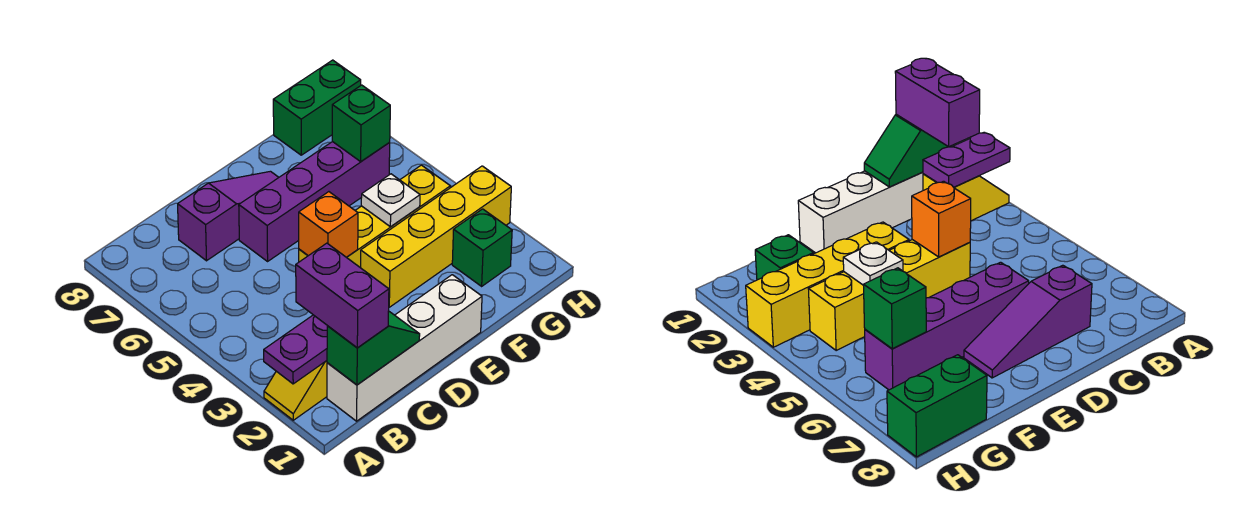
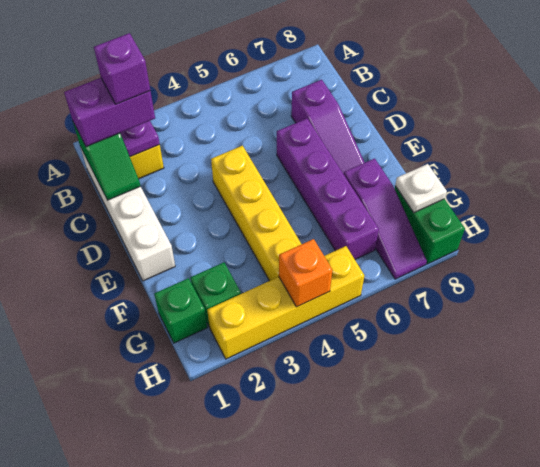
none -> purple 1x1 brick [94,33,150,104]
orange 1x1 brick [299,192,358,257] -> orange 1x1 brick moved to [279,239,332,307]
yellow 1x4 brick [361,166,511,307] -> yellow 1x4 brick turned to [207,246,364,359]
white 1x1 plate [361,174,420,227] -> white 1x1 plate moved to [395,164,447,213]
none -> purple 1x3 slope [344,158,427,279]
green 1x1 brick [332,85,390,161] -> green 1x1 brick moved to [154,278,207,343]

